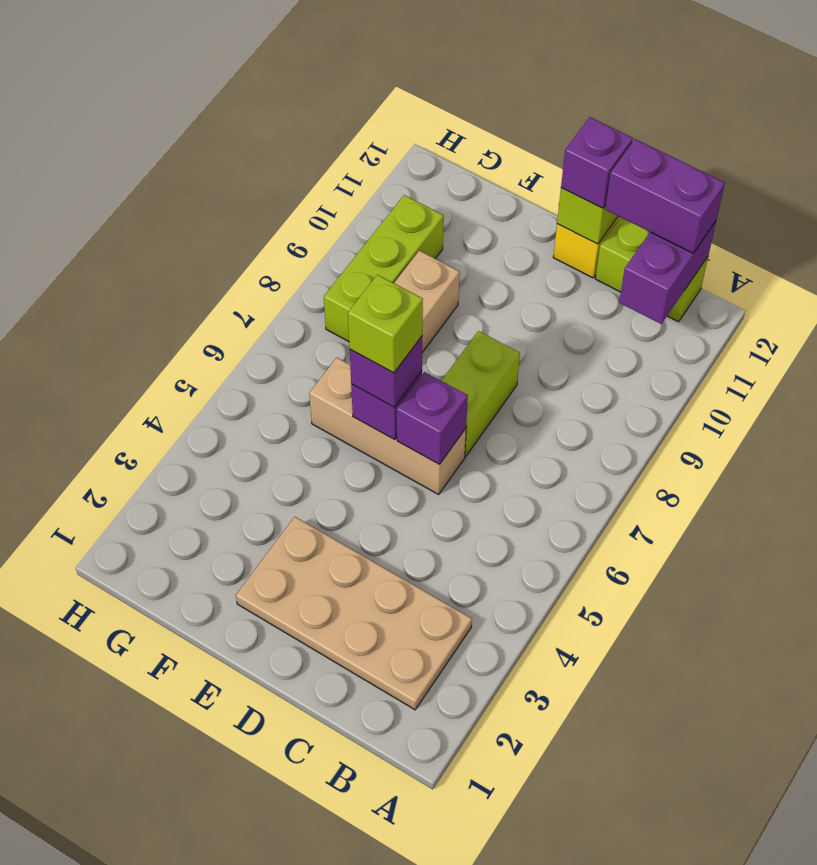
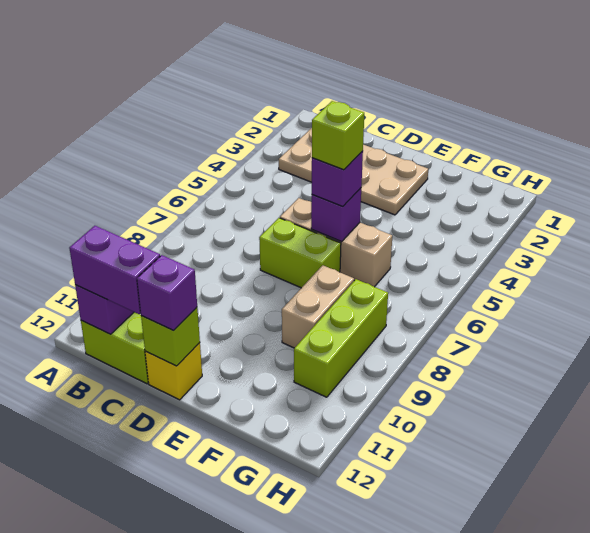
purple 1x1 brick [397,372,468,464] -> none
lime 1x2 brick [442,331,520,456] -> lime 1x2 brick turned to [259,218,341,288]

